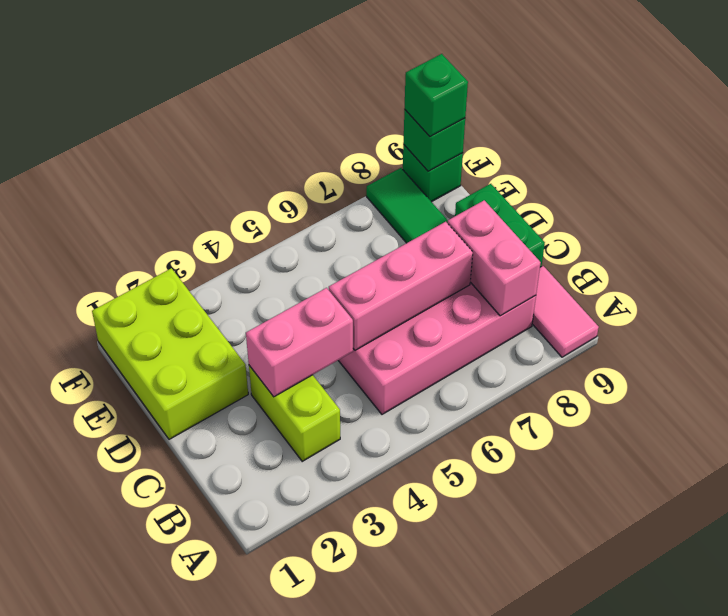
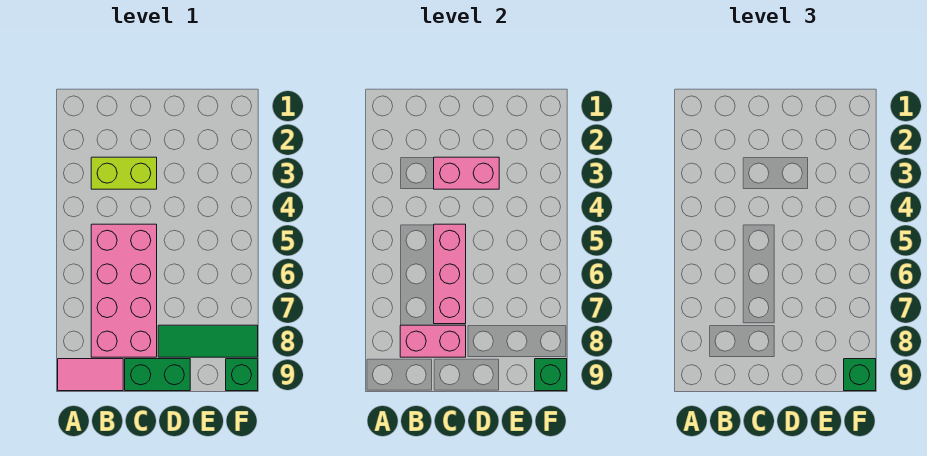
pink 1x2 brick [246,288,353,397] -> pink 1x2 brick turned to [434,157,499,189]
lime 2x3 brick [92,268,248,439] -> none

